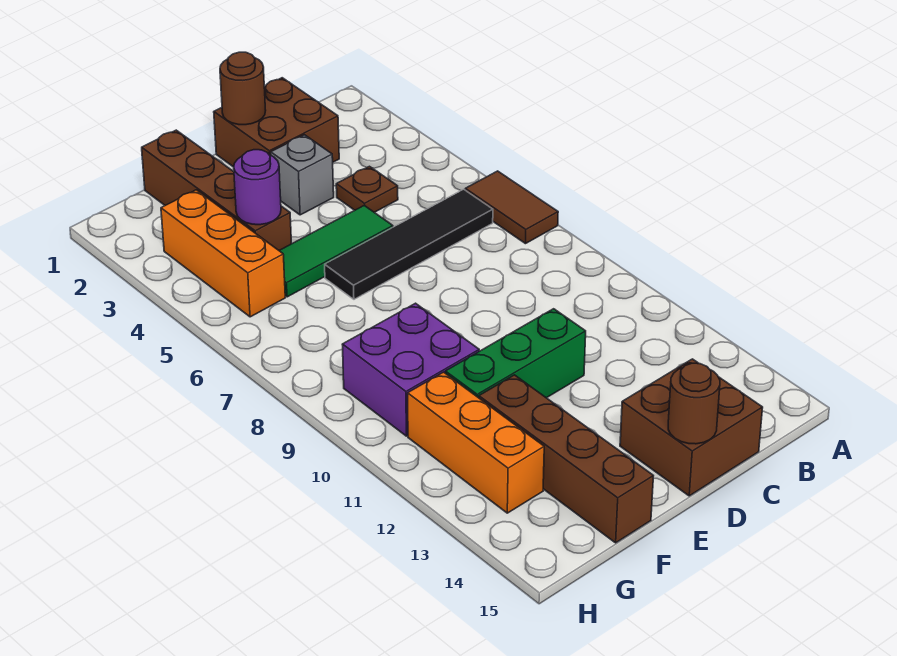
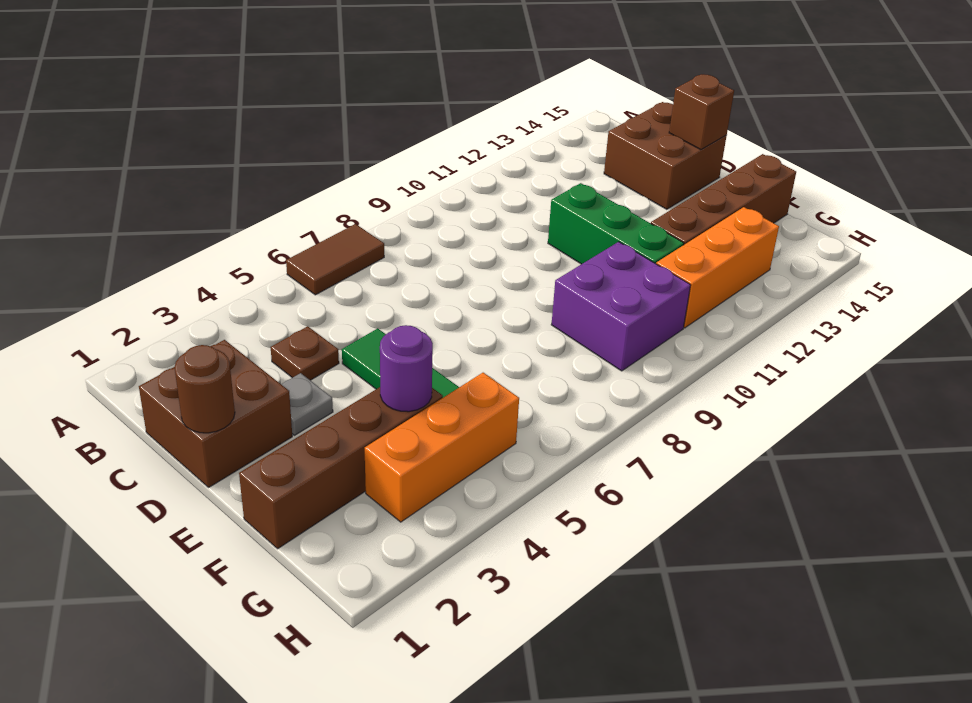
black 1x4 tile [325,189,493,299] -> none
grey 1x1 brick [271,135,334,215] -> grey 1x1 plate [281,373,333,435]
brown 1x1 round brick [668,363,720,444] -> brown 1x1 brick [669,74,734,150]

